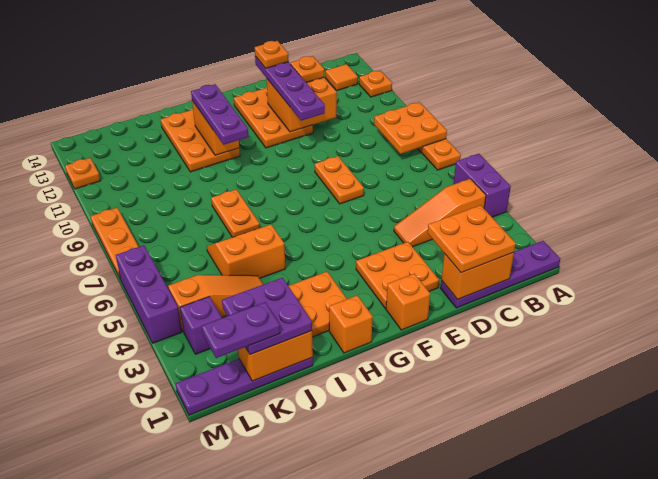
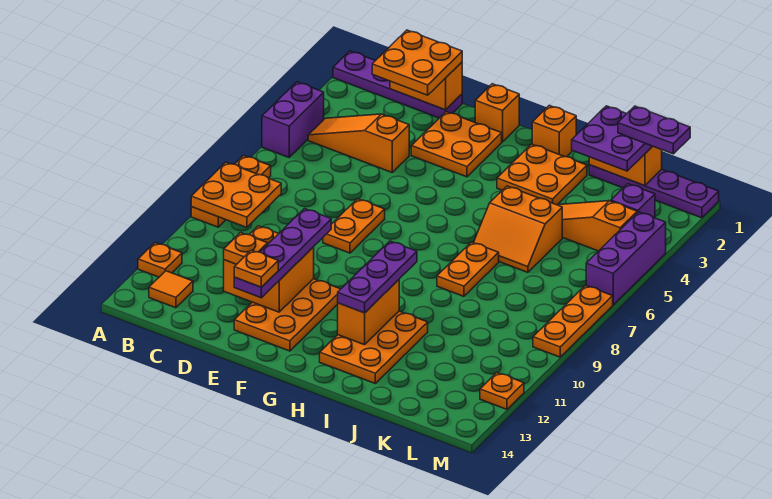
orange 1x3 slope [394,179,486,247] -> orange 1x3 slope turned to [308,114,409,172]

